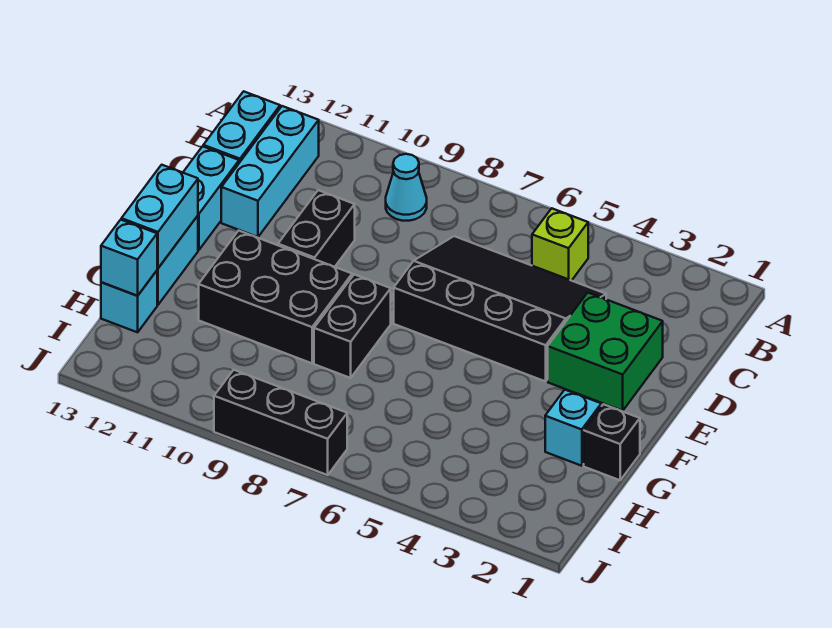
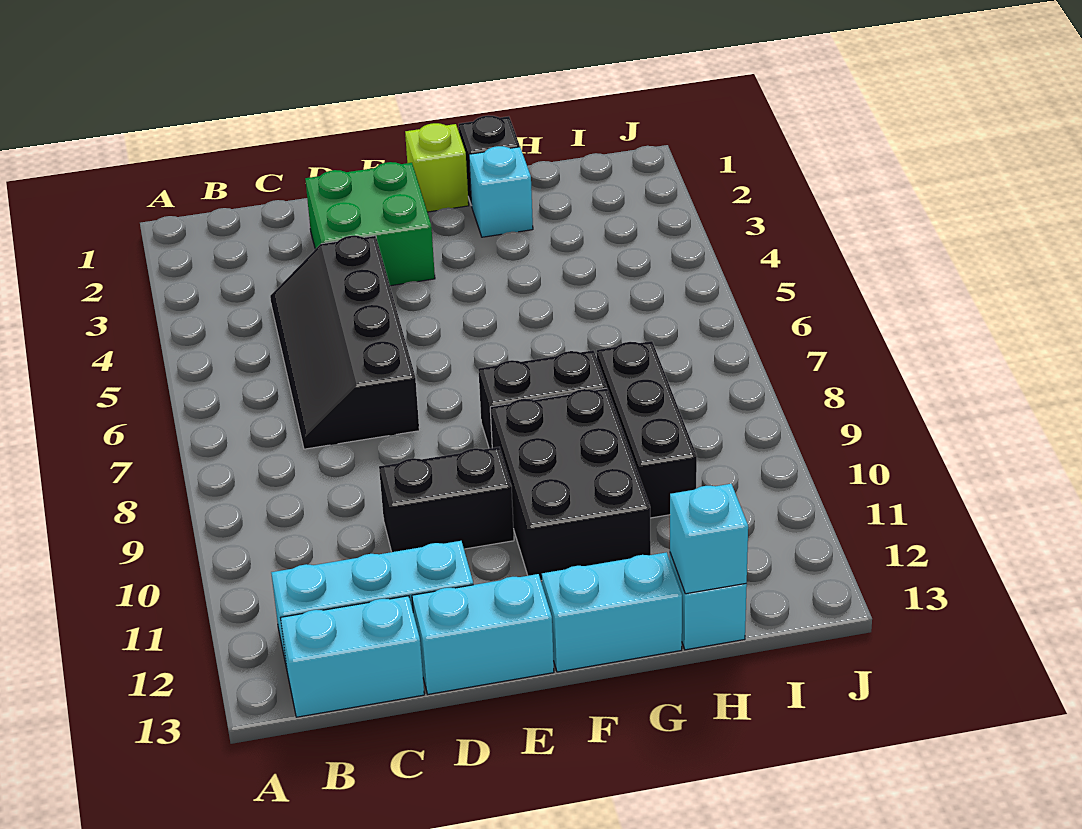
lime 1x1 brick [532,208,588,281] -> lime 1x1 brick moved to [405,123,469,212]
cyan 1x1 cone [386,154,427,221] -> none
black 3x4 slope [394,236,606,381] -> black 2x4 slope [270,236,419,449]
cyan 1x2 brick [121,165,198,268] -> none
black 1x3 brick [214,370,347,475] -> black 1x3 brick moved to [597,341,697,518]

